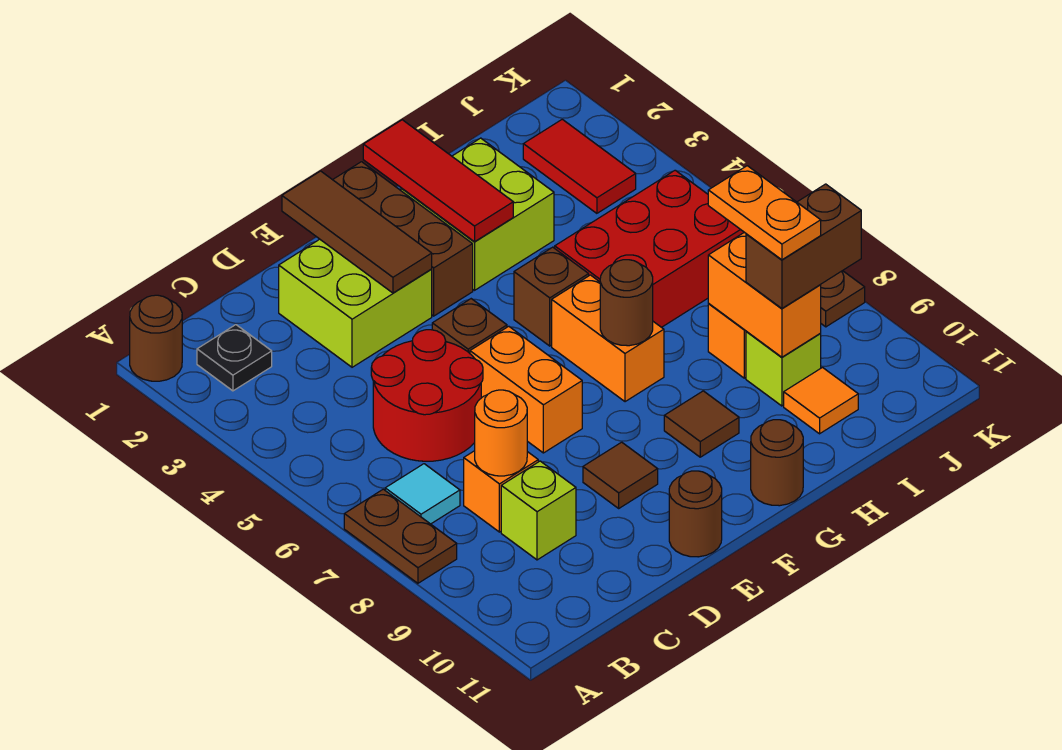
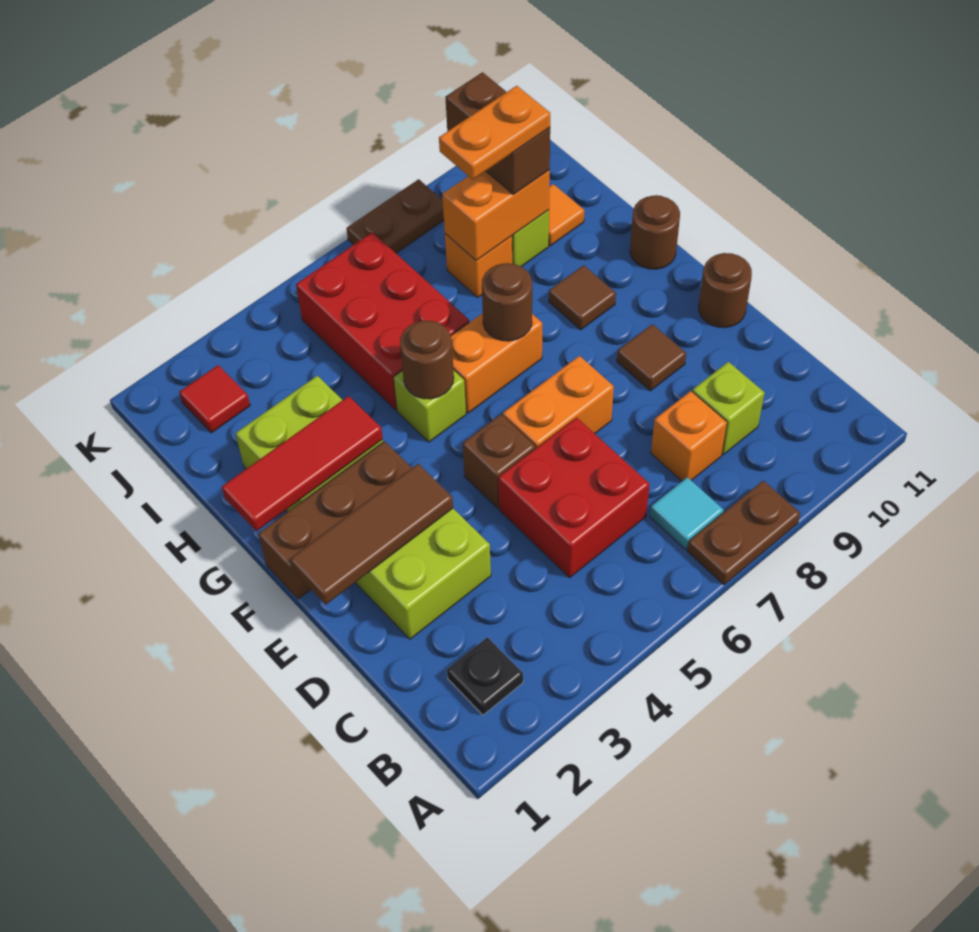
brown 1x1 round brick [130,295,182,381] -> brown 1x1 round brick moved to [400,321,454,399]
red 2x2 round brick [371,330,483,461] -> red 2x2 brick [498,417,650,577]
orange 1x1 round brick [475,390,527,476] -> none
brown 1x1 brick [514,247,589,346] -> lime 1x1 brick [393,370,466,442]
red 1x2 tile [523,119,636,213] -> red 1x1 tile [179,365,250,433]

